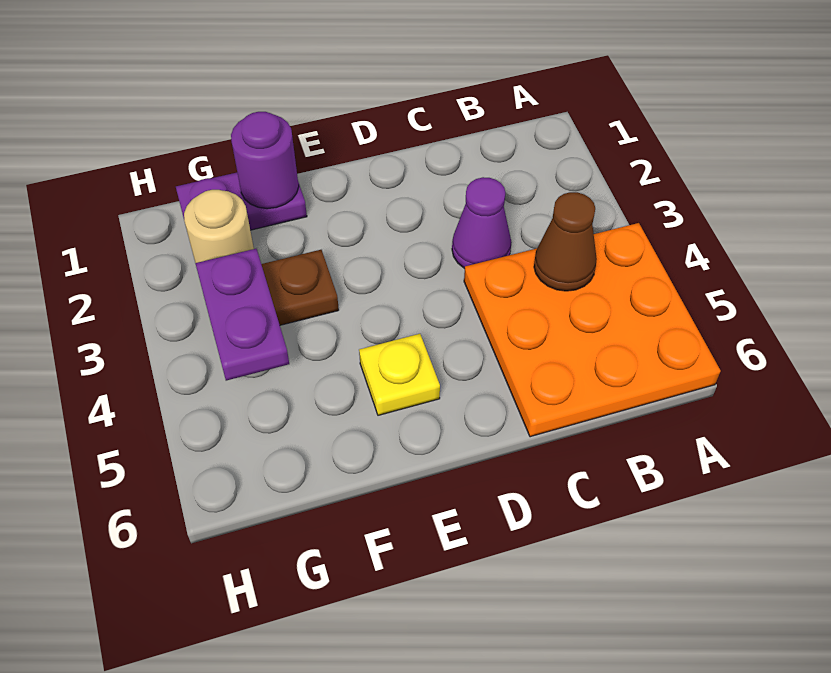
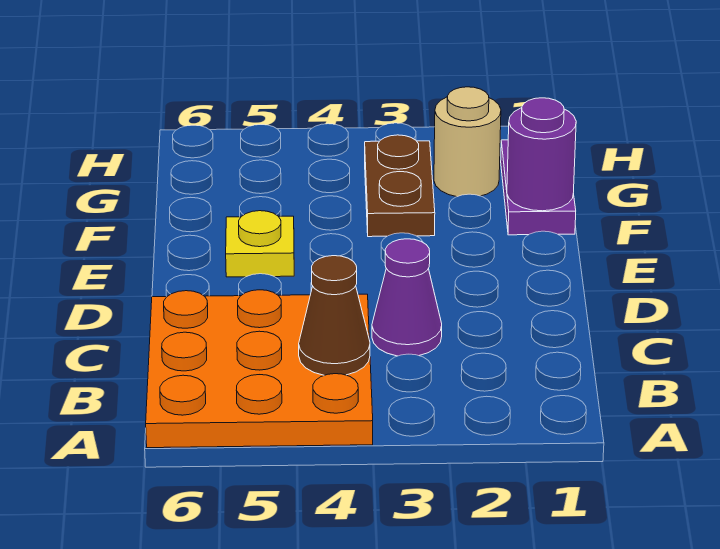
purple 1x2 plate [195,249,289,381] -> none

